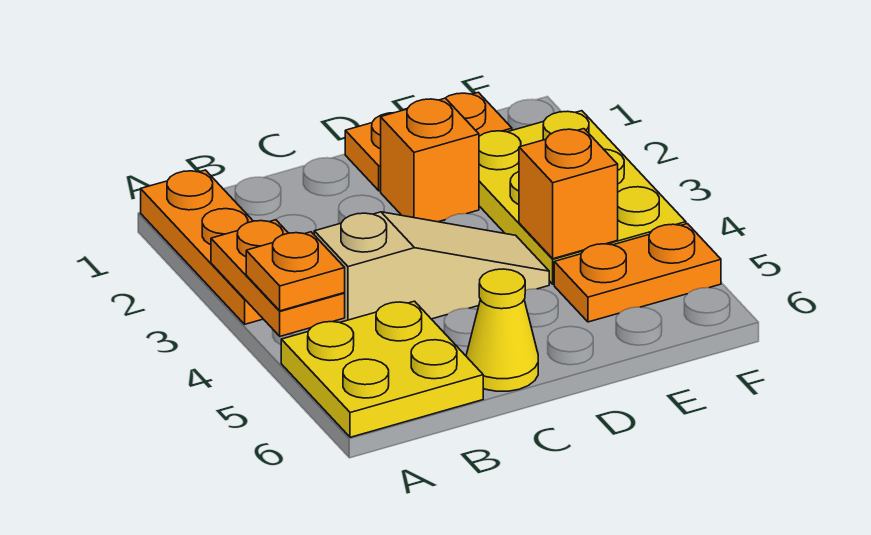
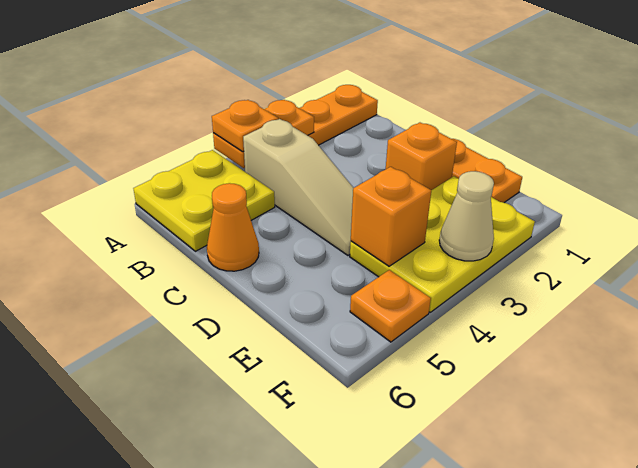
yellow 1x1 cone [466,269,538,391] -> orange 1x1 cone [207,183,259,271]
orange 1x2 plate [554,224,721,322] -> orange 1x1 plate [350,270,431,342]
none -> tan 1x1 cone [439,171,494,261]

